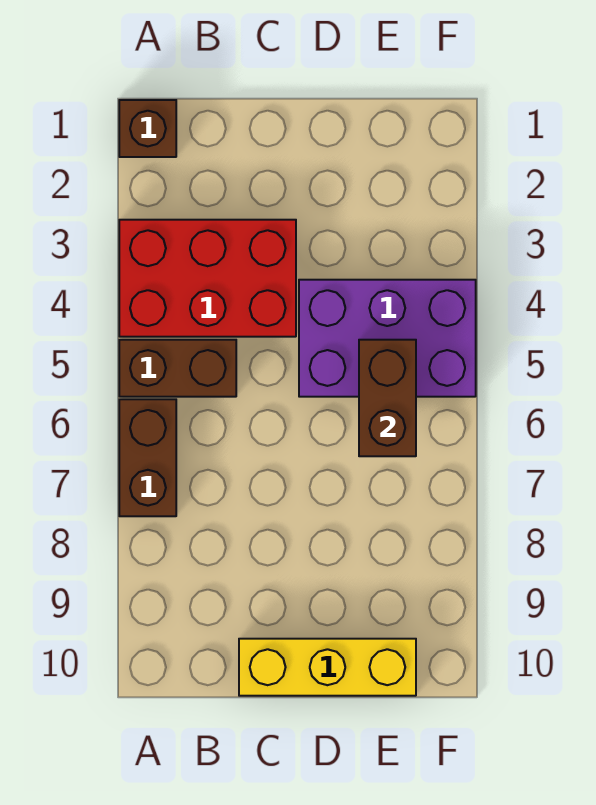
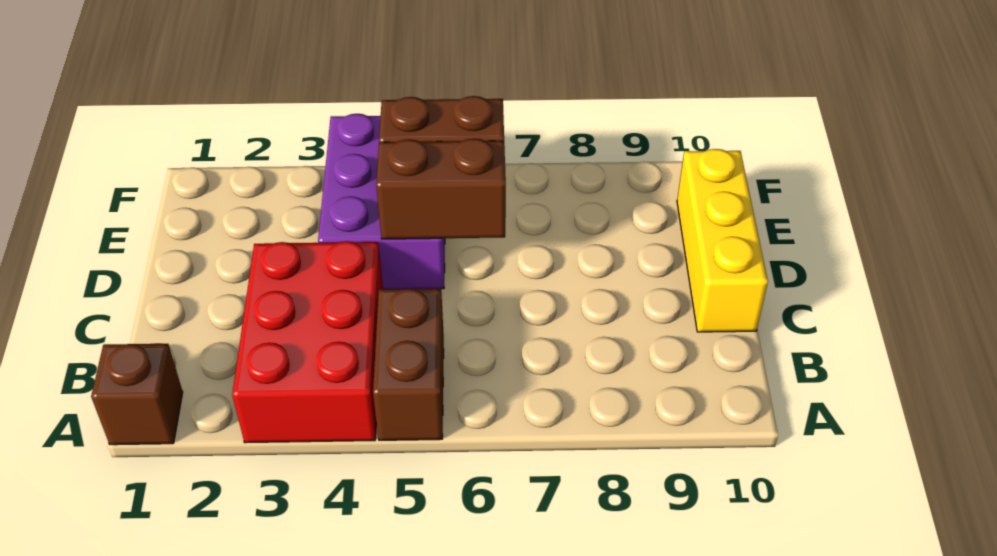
brown 1x2 brick [119,399,176,516] -> brown 1x2 brick moved to [376,138,506,239]

